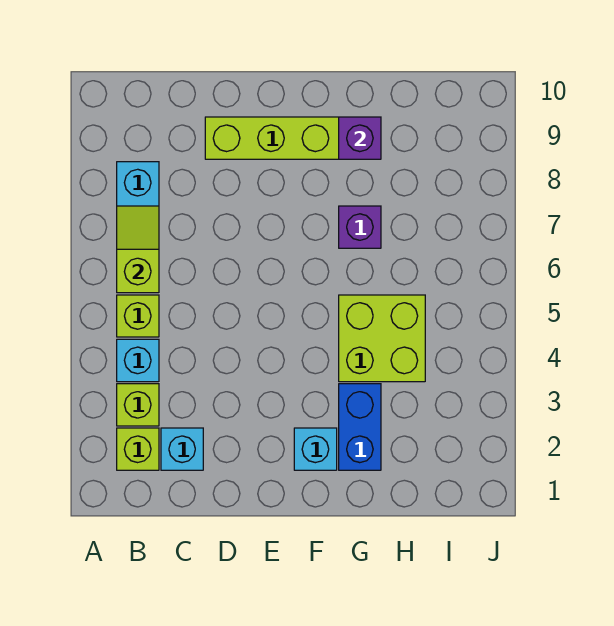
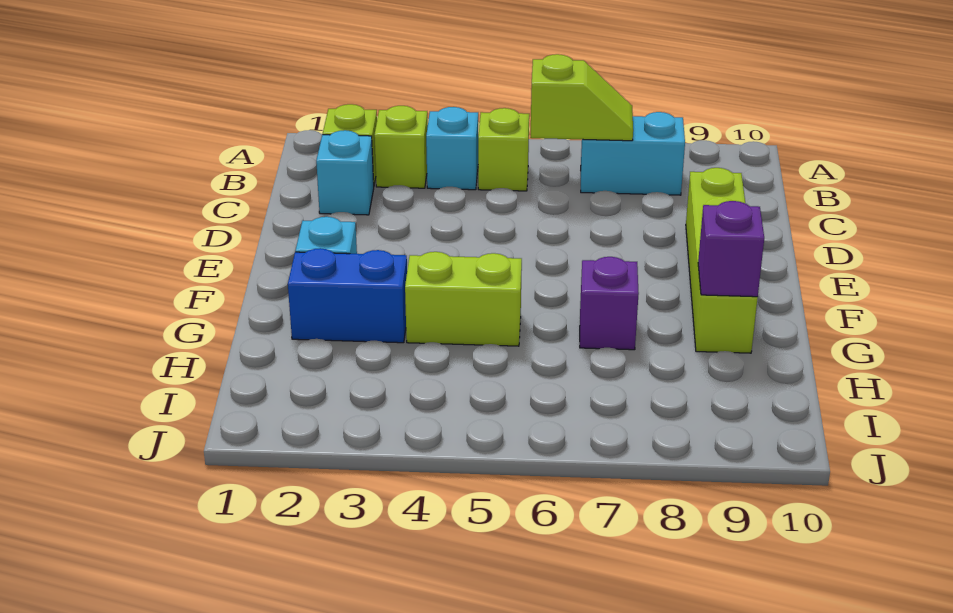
lime 2x2 brick [339,295,425,382] -> lime 1x2 brick [405,252,522,346]

